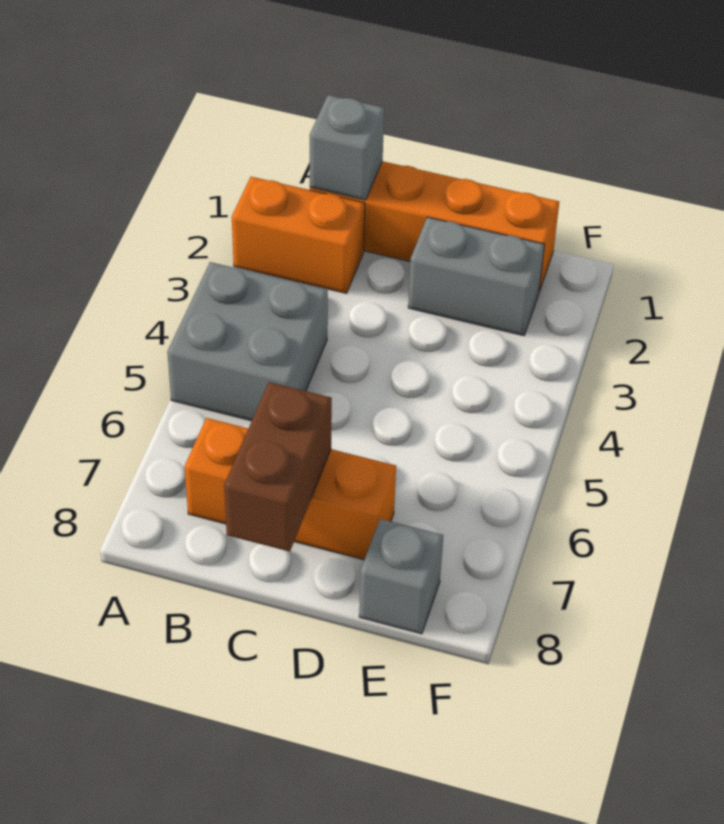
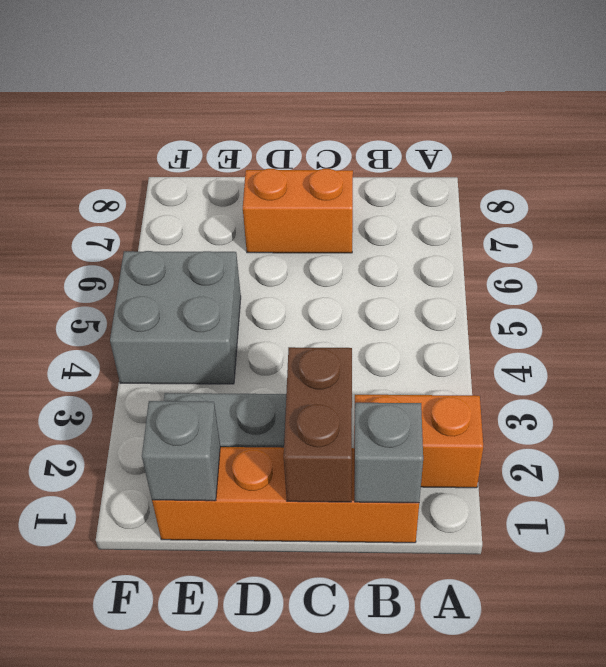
grey 2x2 brick [167,262,328,421] -> grey 2x2 brick moved to [110,251,241,384]
orange 1x3 brick [185,418,396,560] -> orange 1x2 brick [243,169,353,253]
brown 1x2 brick [224,382,332,552] -> brown 1x2 brick moved to [284,347,352,502]
grey 1x1 brick [359,519,443,634] -> grey 1x1 brick moved to [142,401,220,501]

